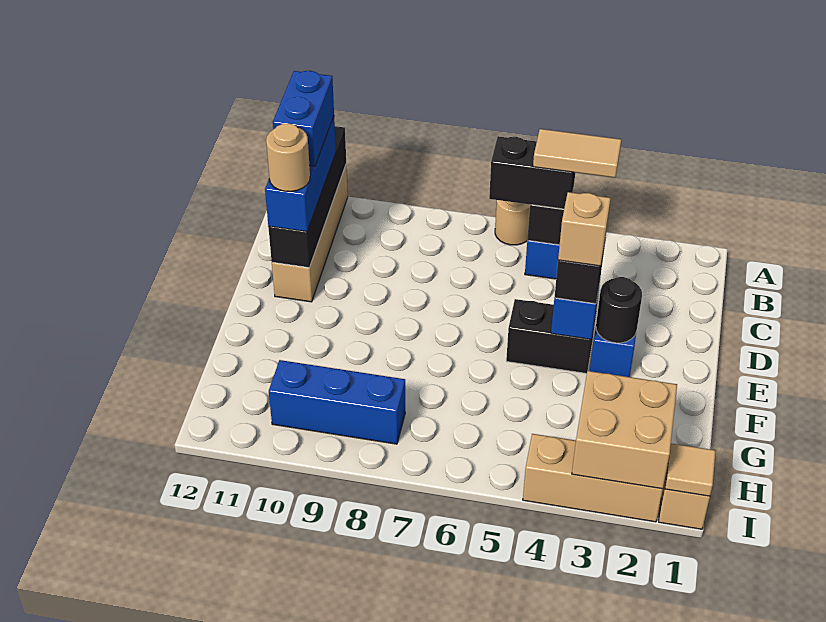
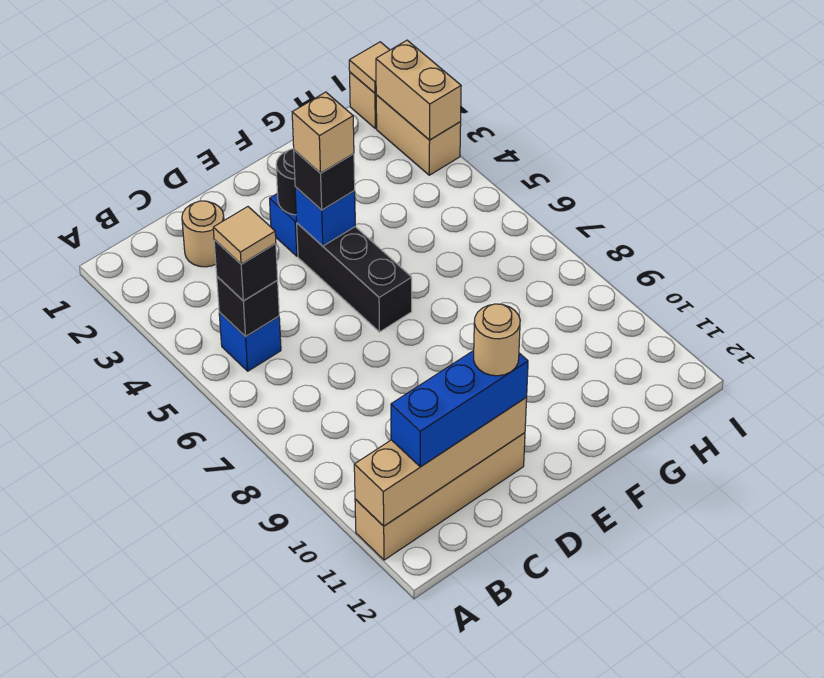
tan 1x1 round brick [495,200,530,245] -> tan 1x1 round brick moved to [182,201,224,267]
black 1x4 brick [268,126,346,268] -> tan 1x4 brick [354,397,527,526]
tan 1x2 tile [533,129,621,178] -> tan 1x1 tile [213,207,276,264]
black 1x2 brick [489,136,575,209] -> black 1x1 brick [214,240,278,301]
blue 1x2 brick [273,71,334,166] -> none
black 1x2 brick [506,299,596,373] -> black 1x3 brick [297,223,412,332]
tan 2x2 brick [572,371,677,489] -> tan 1x2 brick [376,40,461,140]
blue 1x3 brick [269,360,405,444] -> none
tan 1x3 brick [523,434,663,522] -> tan 1x2 brick [376,95,461,175]

